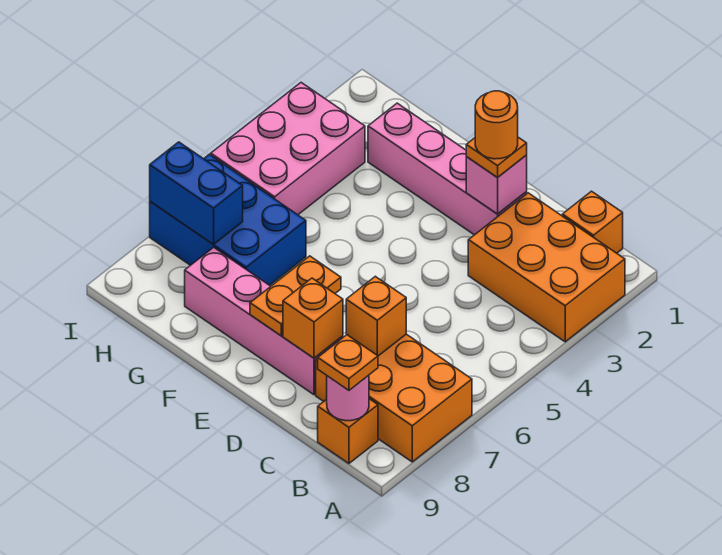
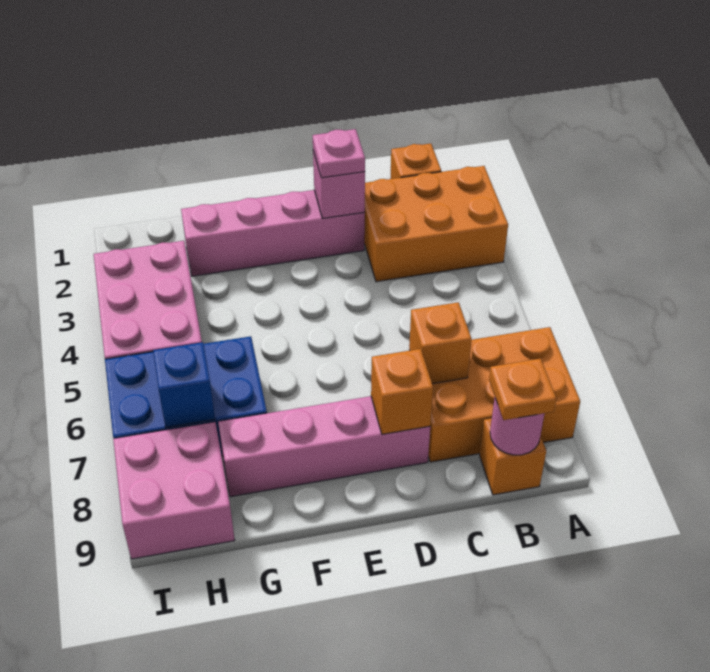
orange 1x1 plate [466,137,527,178] -> pink 1x1 plate [313,129,365,178]
orange 1x1 round brick [475,91,518,159] -> none
orange 1x2 plate [250,256,341,336] -> none
blue 1x2 brick [150,142,243,244] -> blue 1x1 brick [153,342,215,427]
none -> pink 2x2 brick [113,422,235,559]

